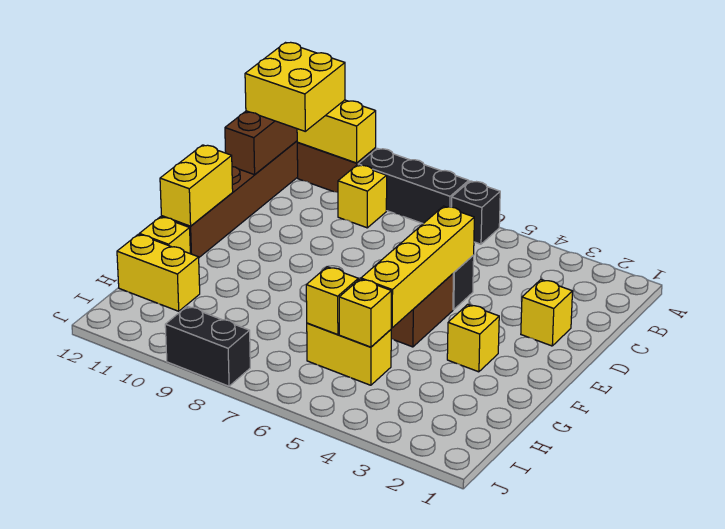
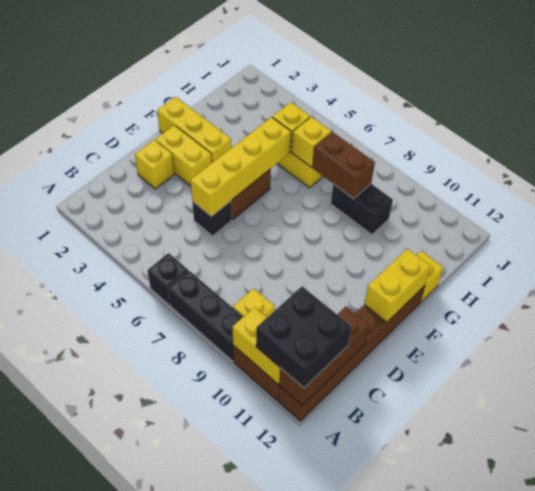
yellow 2x2 brick [245,42,345,131] -> black 2x2 brick [256,287,351,388]
yellow 1x1 brick [447,304,499,372] -> yellow 1x3 brick [157,97,231,163]
none -> brown 1x2 brick [312,132,375,199]
yellow 1x2 brick [117,234,200,311] -> yellow 1x2 brick moved to [155,125,212,186]
black 1x2 brick [165,306,250,386] -> black 1x2 brick moved to [331,184,393,235]

